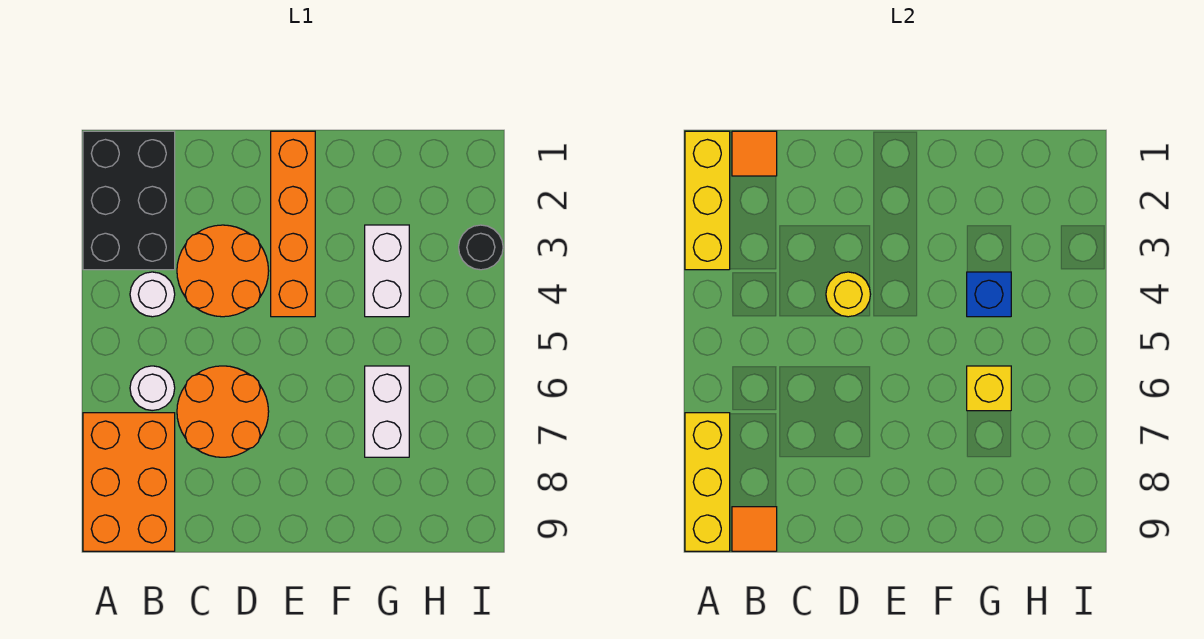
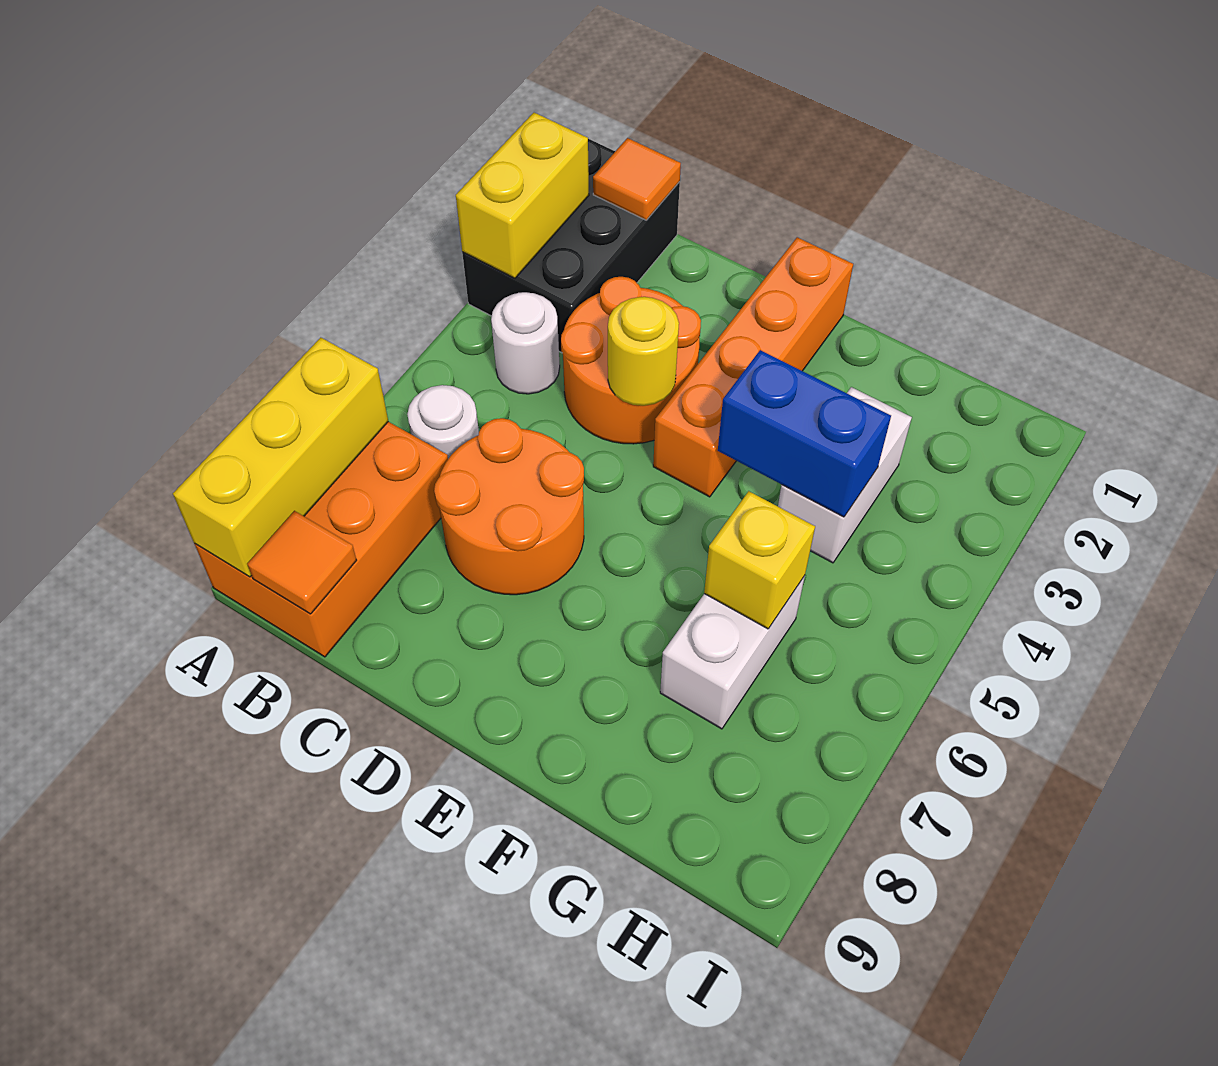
yellow 1x3 brick [685,131,730,270] -> yellow 1x2 brick [456,113,589,278]
blue 1x1 brick [967,272,1011,317] -> blue 1x2 brick [718,350,891,517]
black 1x1 round brick [459,225,503,270] -> none

